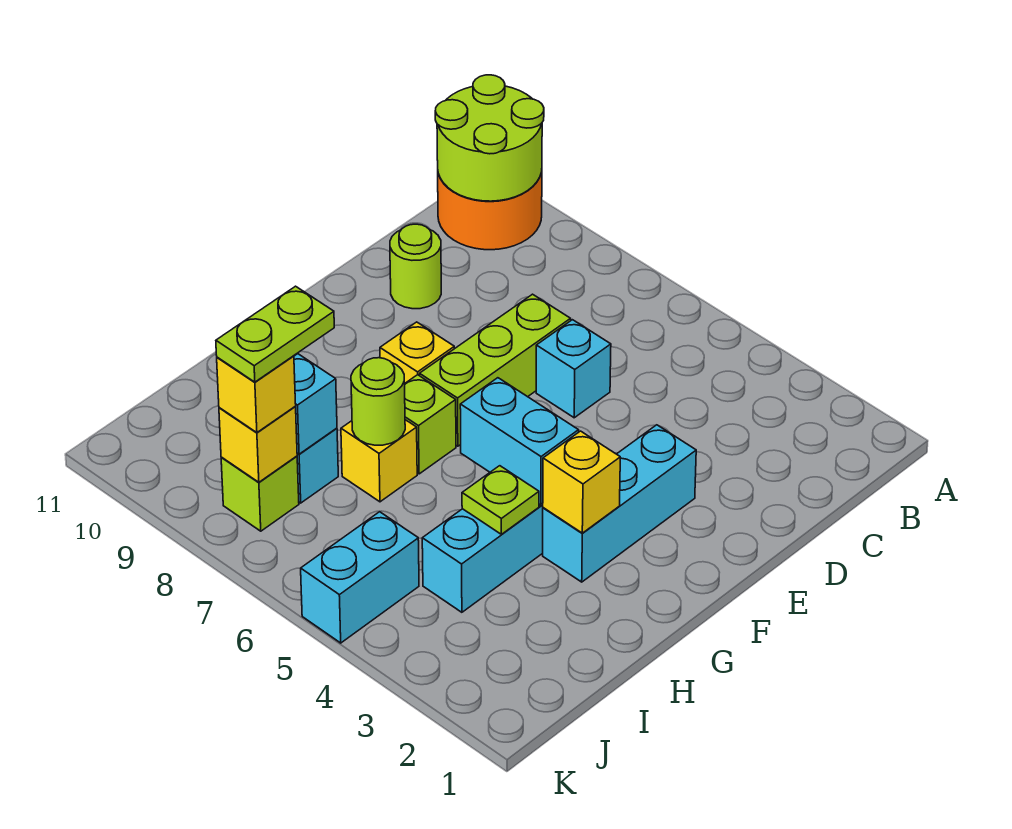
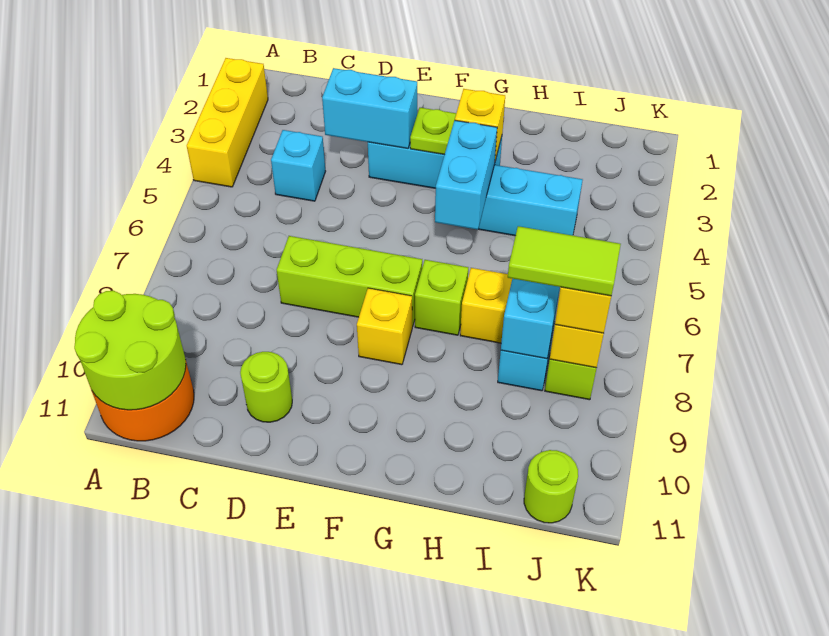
none -> yellow 1x3 brick [187,58,268,187]
cyan 1x1 brick [536,320,611,418] -> cyan 1x1 brick moved to [271,130,326,201]
lime 1x1 plate [462,466,539,534] -> lime 1x1 plate moved to [410,107,456,155]
lime 1x1 round brick [351,358,405,445] -> lime 1x1 round brick moved to [524,450,578,523]
lime 1x2 plate [216,286,334,382] -> lime 1x2 tile [508,226,621,296]
cyan 1x2 brick [301,512,419,643] -> cyan 1x2 brick moved to [322,68,417,149]

